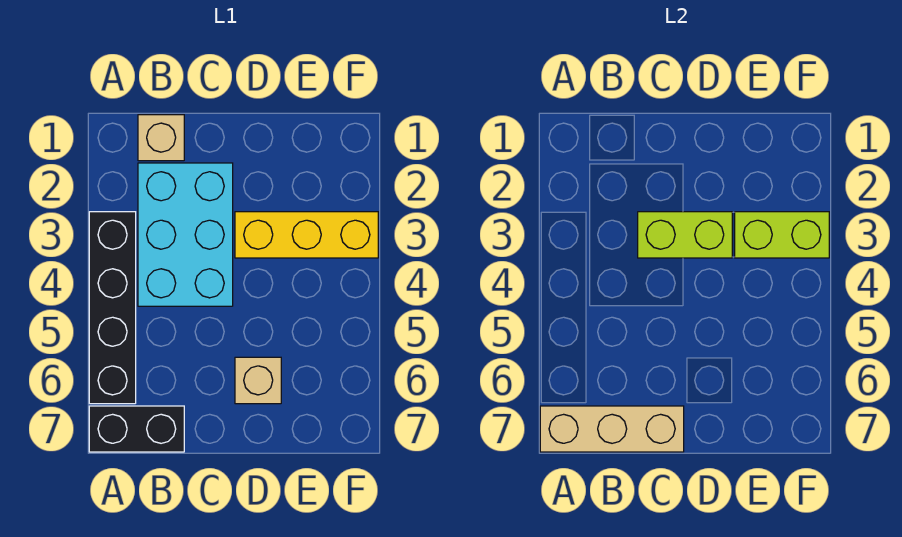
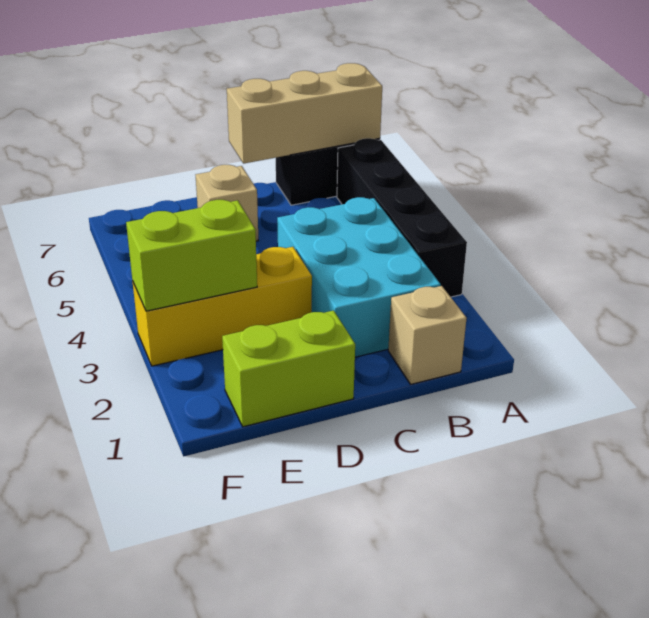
lime 1x2 brick [638,212,732,258] -> lime 1x2 brick moved to [222,310,355,427]

